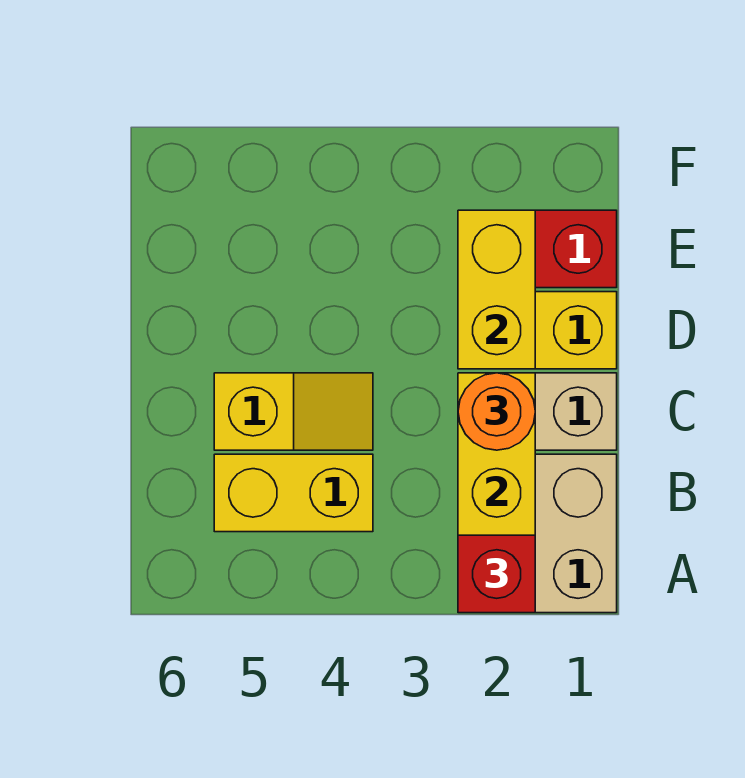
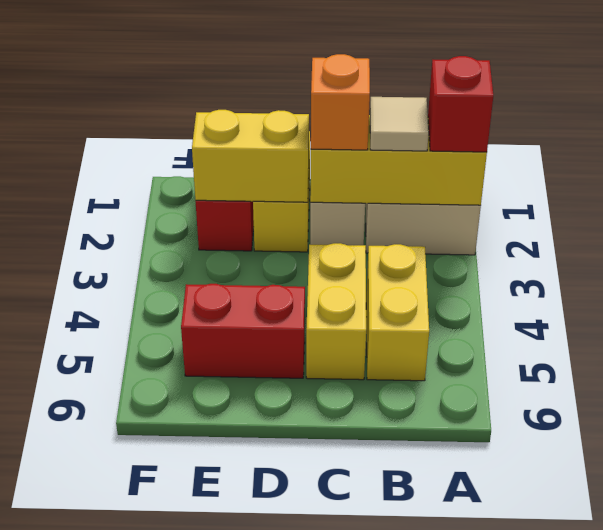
none -> tan 1x1 tile [370,97,429,151]
orange 1x1 round brick [458,373,535,450] -> orange 1x1 brick [311,54,370,150]
yellow 1x2 slope [214,373,373,450] -> yellow 1x2 brick [306,243,366,380]
none -> red 1x2 brick [181,284,305,378]

